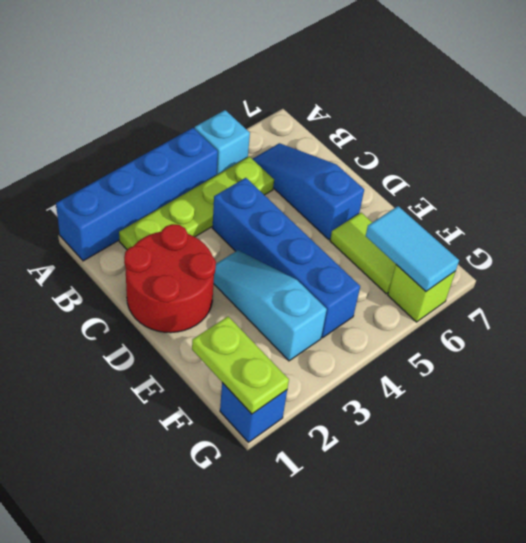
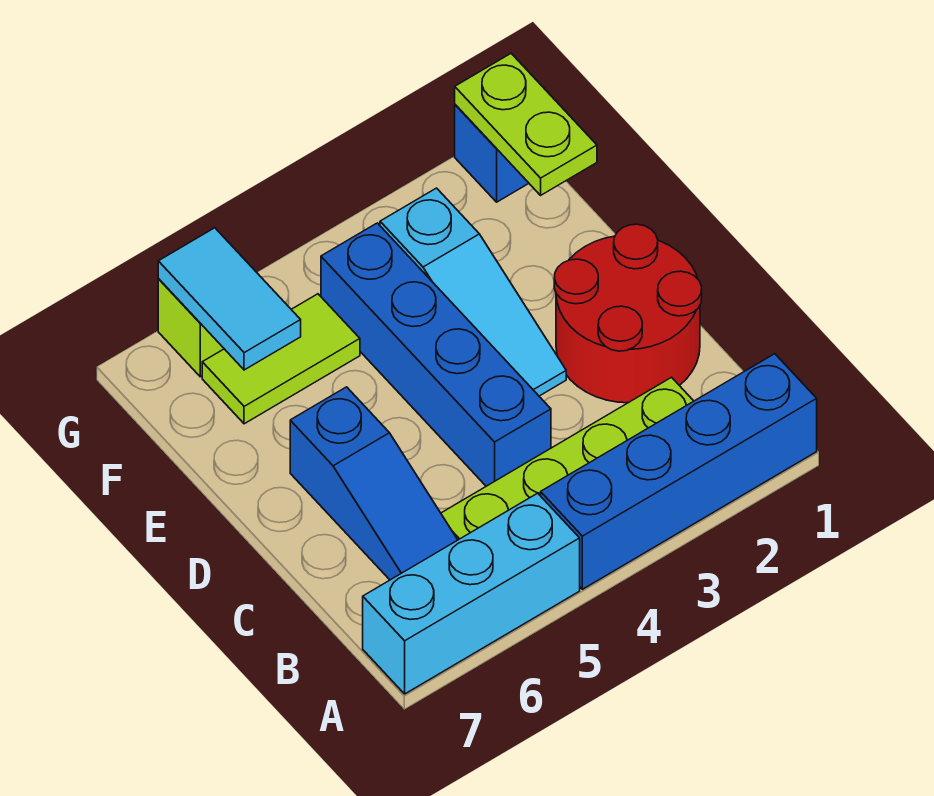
cyan 1x1 brick [195,110,250,175] -> cyan 1x3 brick [363,493,580,694]
lime 1x2 tile [330,213,396,294] -> lime 1x2 tile turned to [202,294,360,424]

